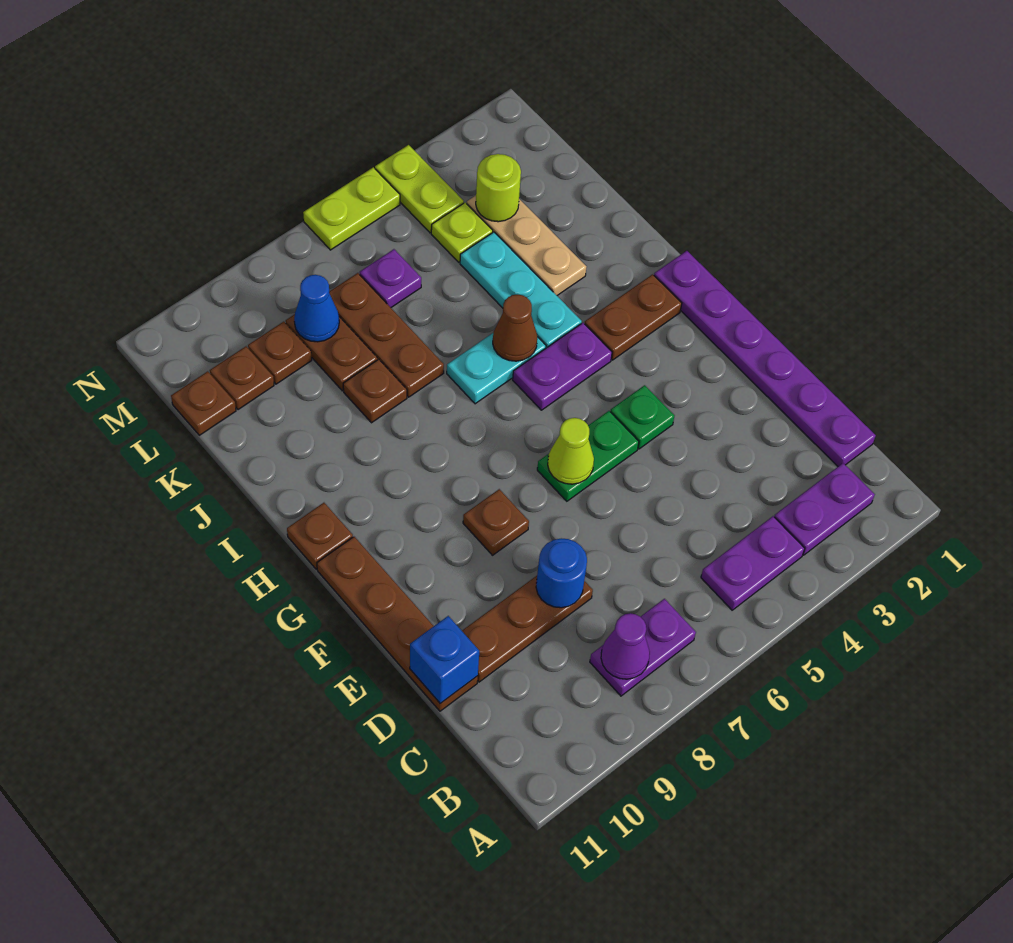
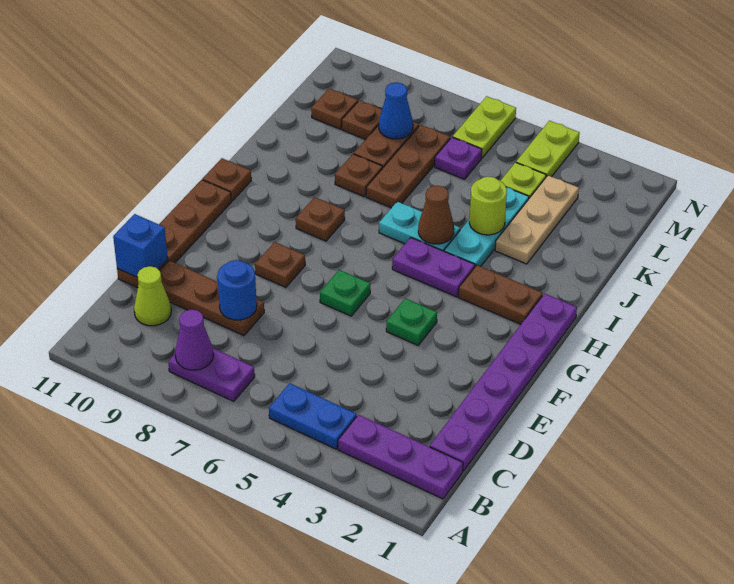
purple 1x2 plate [774,463,875,555] -> purple 1x3 plate [338,415,463,499]
purple 1x2 plate [701,516,805,610] -> blue 1x2 plate [269,383,357,449]
green 1x2 plate [537,411,639,501] -> green 1x1 plate [320,270,370,316]
lime 1x1 cone [548,418,594,484] -> lime 1x1 cone moved to [134,266,171,326]
lime 1x1 round brick [476,154,521,222] -> lime 1x1 round brick moved to [469,177,507,235]
brown 1x1 plate [171,371,236,435] -> brown 1x1 plate moved to [296,197,345,241]
lime 1x2 plate [303,167,400,250] -> lime 1x2 plate turned to [453,96,516,158]

